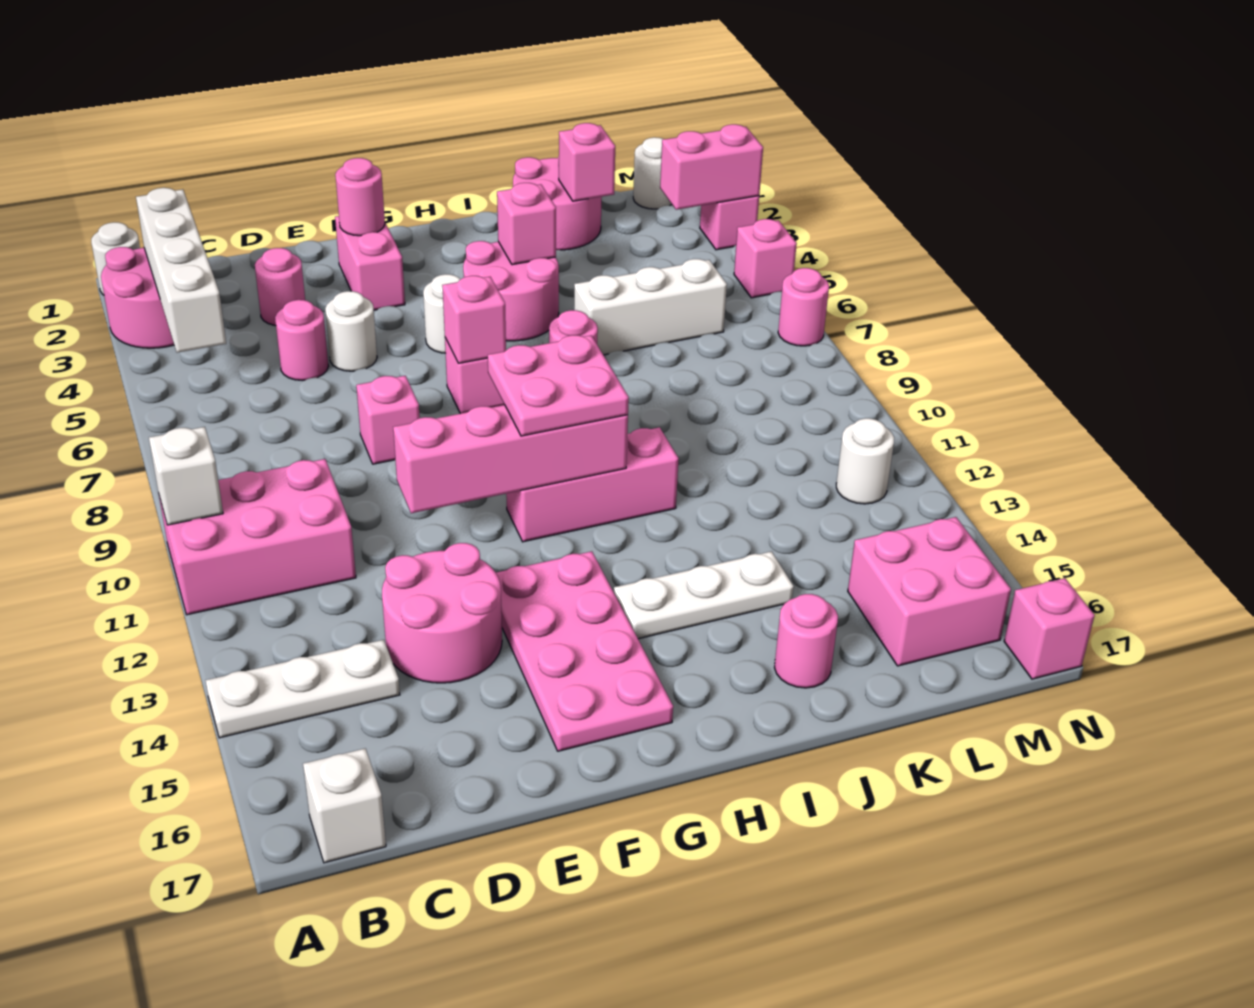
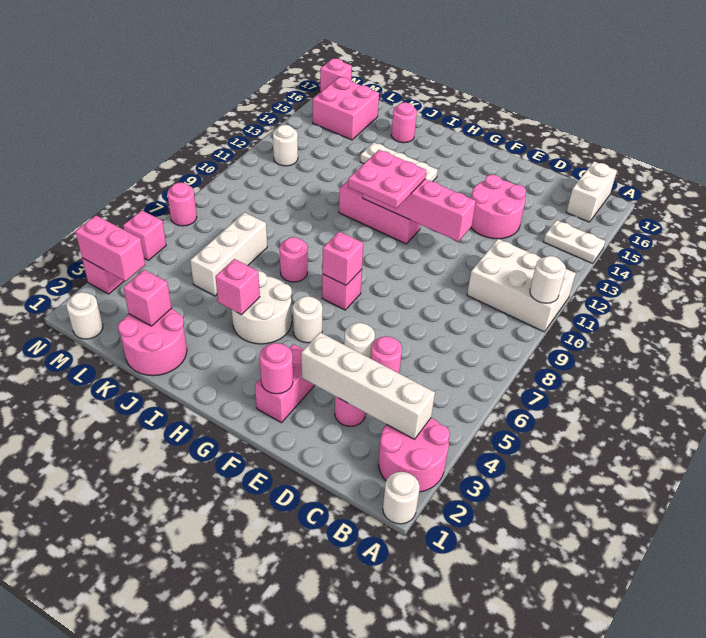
pink 2x3 brick [159,459,356,615] -> white 2x3 brick [467,239,576,332]
white 1x1 brick [149,427,223,525] -> white 1x1 round brick [530,256,566,303]
white 1x3 plate [205,640,400,738] -> white 1x2 plate [543,220,605,263]
white 1x4 brick [136,188,226,353] -> white 1x4 brick turned to [301,332,435,439]
white 1x1 brick [303,748,386,863] -> white 1x2 brick [566,161,617,222]
pink 1x1 brick [356,376,420,464] -> none
pink 2x4 plate [496,551,673,751] -> none
pink 2x2 round brick [463,241,559,341] -> white 2x2 round brick [232,271,292,344]
white 1x3 brick [574,259,727,355] -> white 1x3 brick turned to [190,212,267,296]

